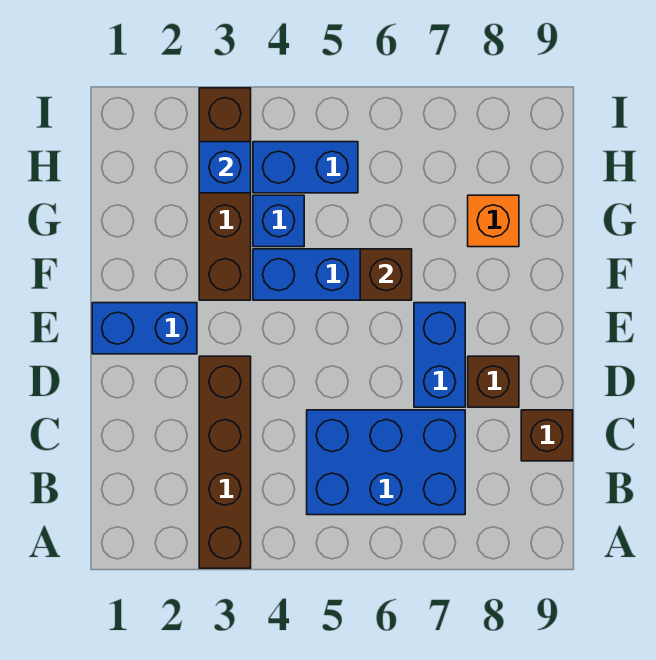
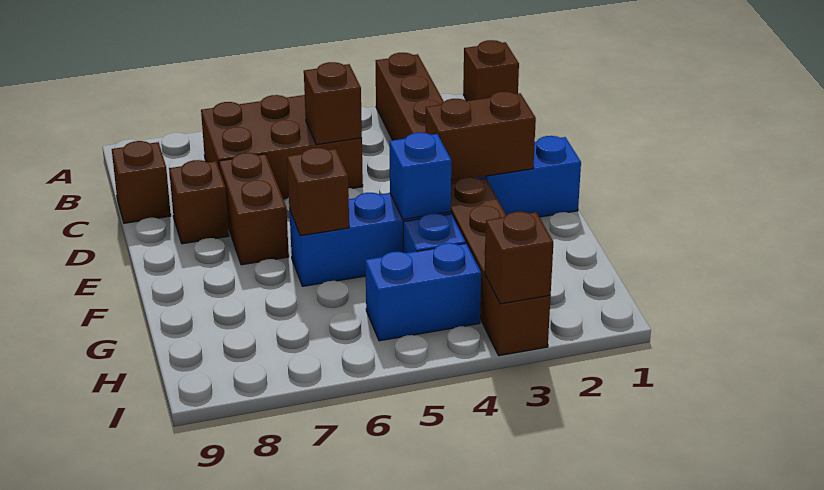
none -> brown 1x1 brick [463,40,519,101]
blue 2x3 brick [307,410,465,515] -> brown 2x3 brick [201,95,363,199]
none -> brown 1x1 brick [304,62,362,145]
blue 1x2 brick [414,303,465,407] -> brown 1x2 brick [219,153,289,265]
none -> brown 1x2 brick [426,92,536,181]
orange 1x1 brick [468,195,519,247] -> none
blue 1x1 brick [199,142,251,193] -> blue 1x1 brick moved to [390,132,451,219]
none -> brown 1x1 brick [485,212,553,304]

